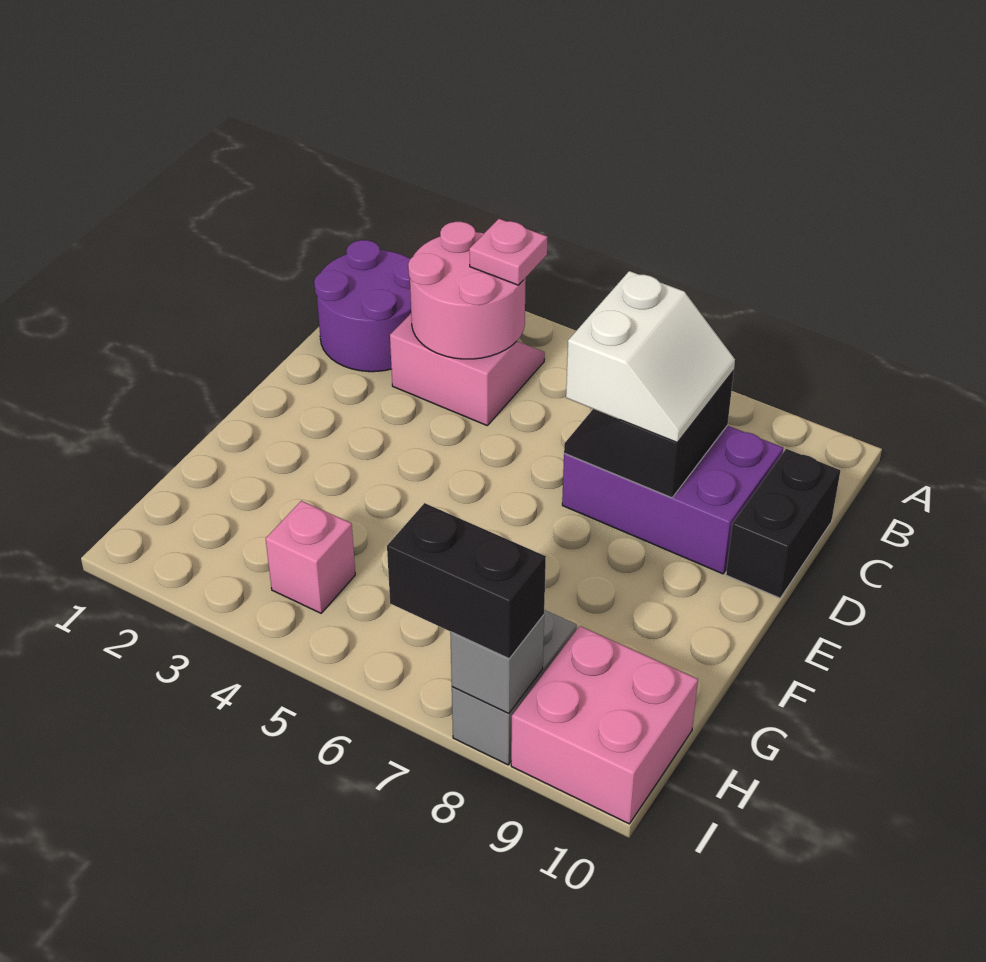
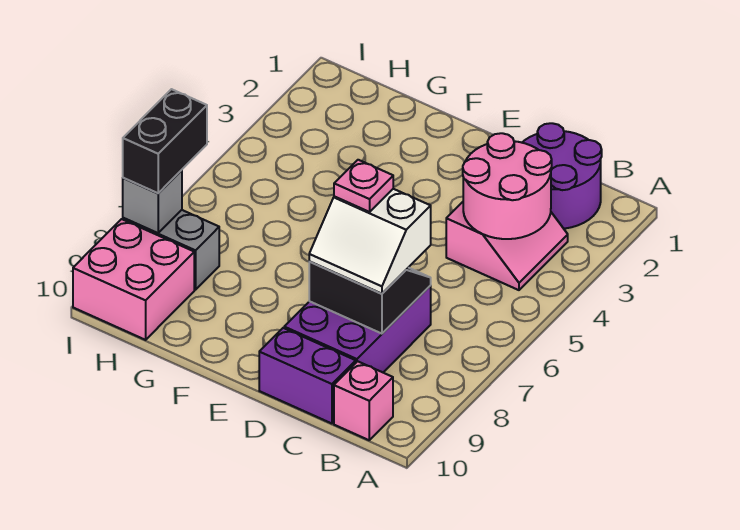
pink 1x1 plate [469,219,548,285] -> pink 1x1 plate moved to [334,160,393,212]
black 1x2 brick [726,449,840,598] -> purple 1x2 brick [259,328,356,423]
pink 1x1 brick [266,501,355,613] -> pink 1x1 brick moved to [334,361,393,440]

